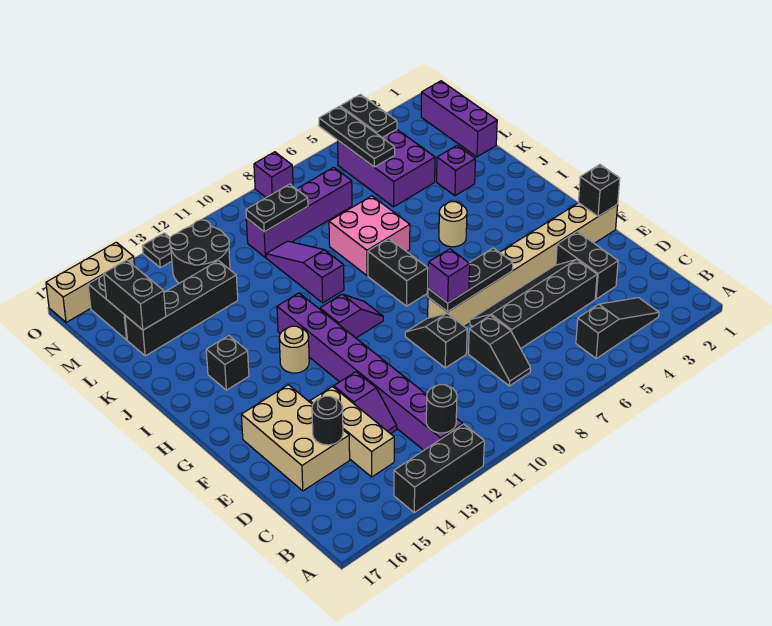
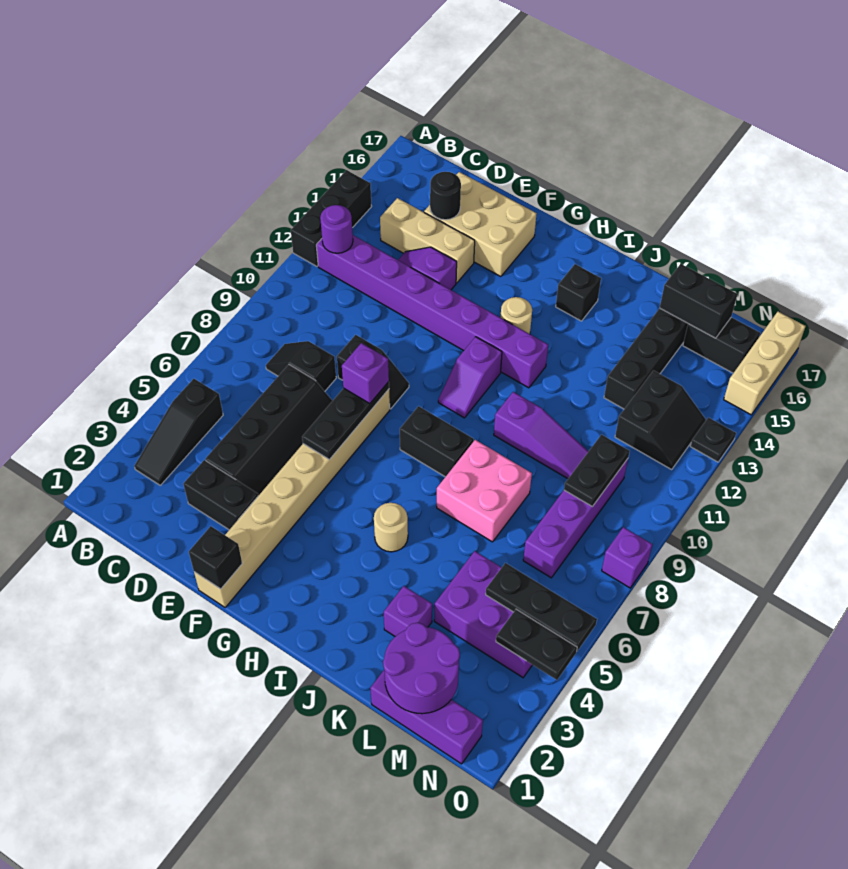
black 1x1 round brick [426,385,457,433] -> purple 1x1 round brick [320,205,353,253]
none -> purple 2x2 round brick [383,623,460,714]
black 2x2 round brick [170,220,230,283] -> black 2x2 slope [615,370,706,470]

